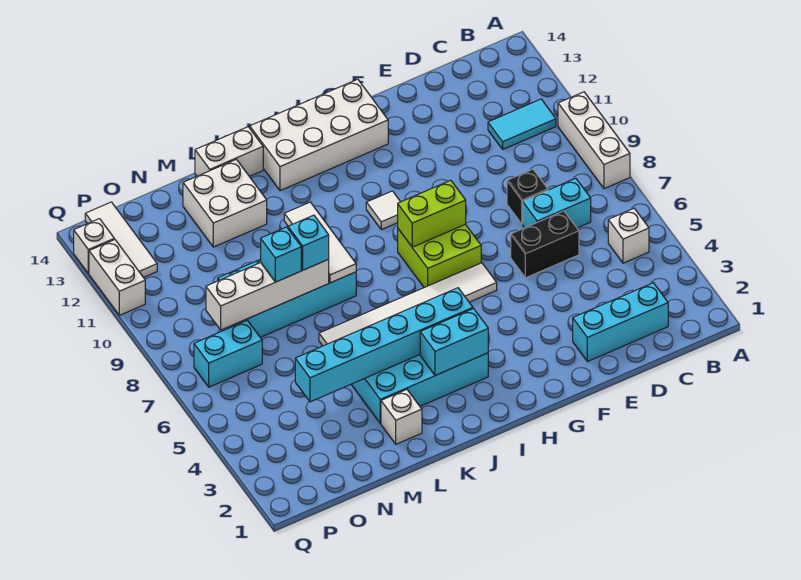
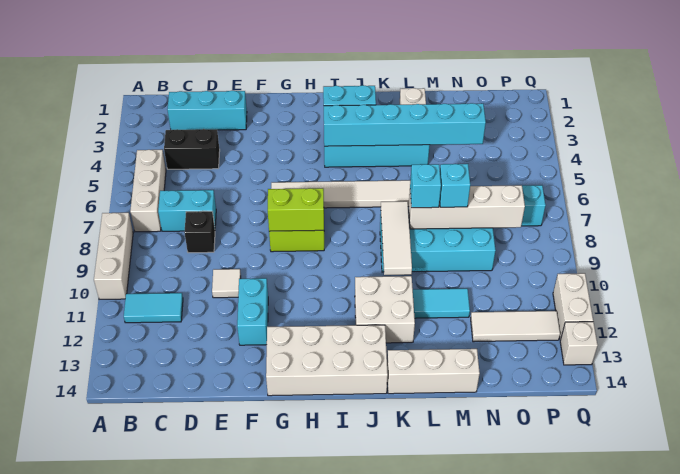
white 1x1 brick [608,208,649,263] -> white 1x3 brick [130,150,166,232]
black 1x2 brick [511,211,579,278] -> black 1x2 brick moved to [164,129,220,169]
none -> cyan 1x2 brick [237,278,268,345]
white 1x1 tile [366,191,400,230] -> white 1x1 tile moved to [212,269,241,298]
white 1x2 brick [195,127,263,176] -> white 1x3 brick [387,349,480,394]
none -> cyan 1x2 tile [413,289,470,318]
white 2x2 brick [183,159,267,247] -> white 2x2 brick moved to [355,276,415,343]
white 1x3 tile [85,202,157,277] -> white 1x3 tile turned to [471,311,560,342]

